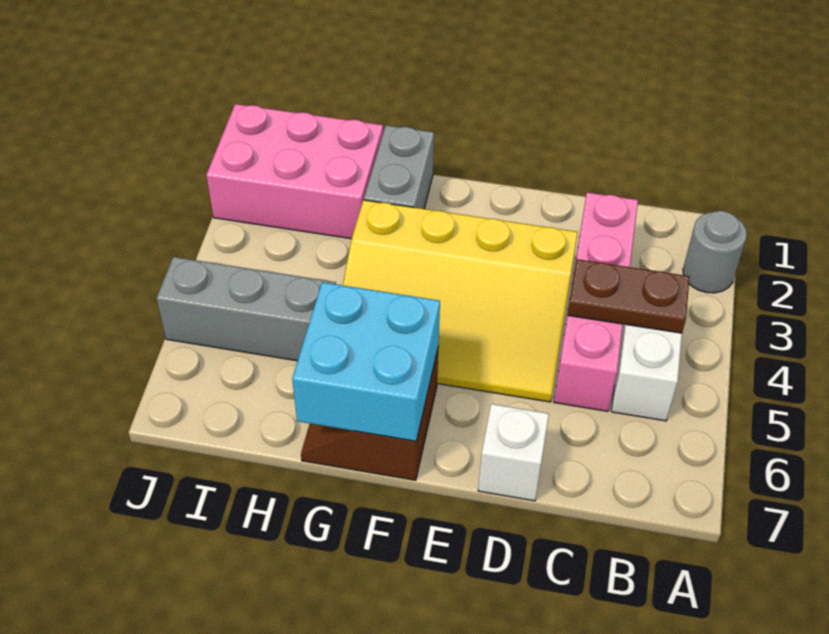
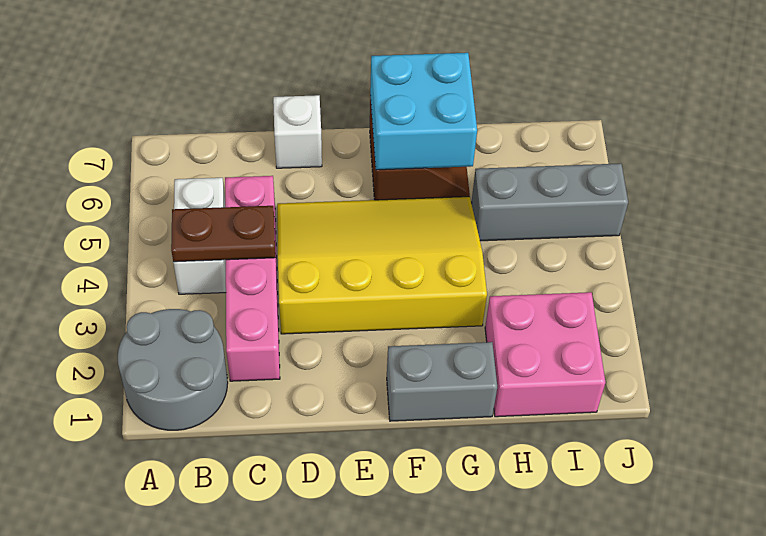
grey 1x1 round brick [683,211,747,293] -> grey 2x2 round brick [118,309,228,430]
grey 1x2 brick [364,125,434,209] -> grey 1x2 brick turned to [387,342,497,421]
pink 2x3 brick [206,104,383,239] -> pink 2x2 brick [485,292,606,417]

